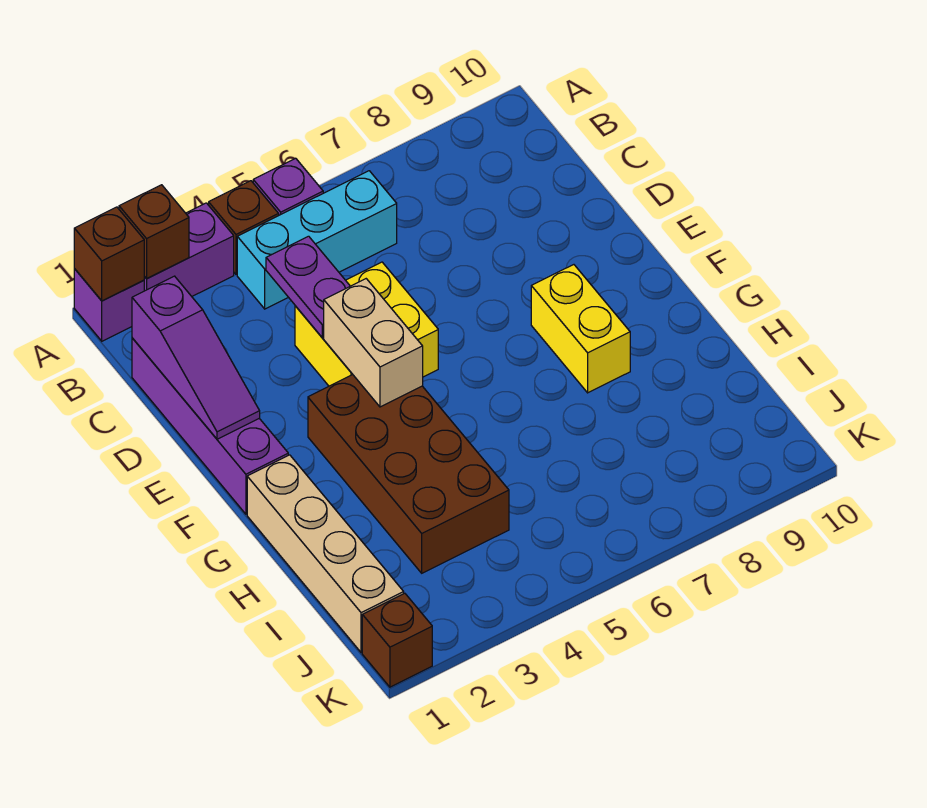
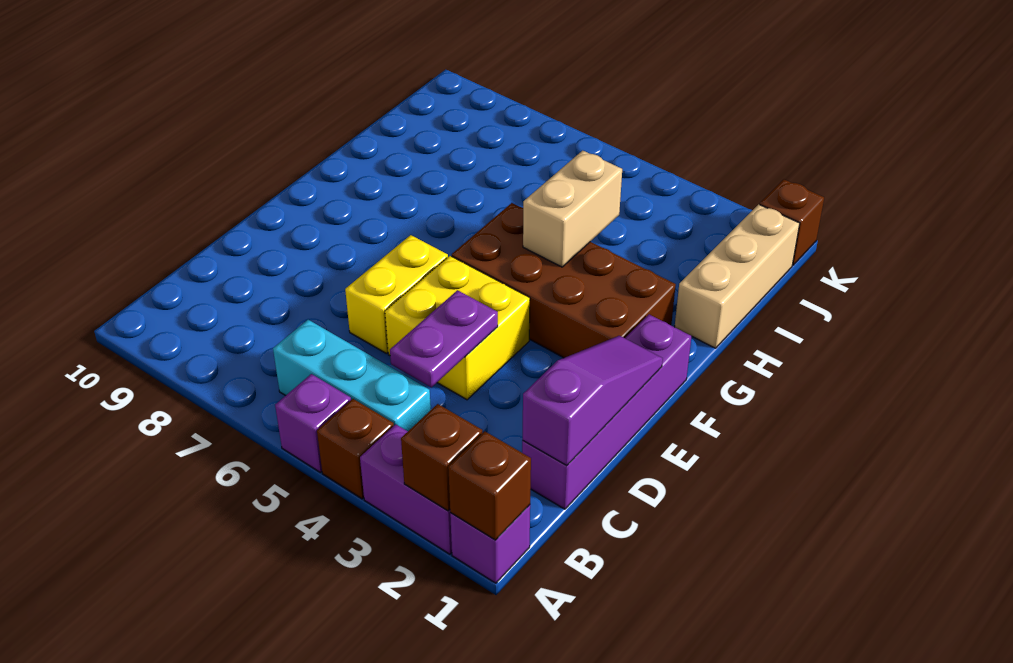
tan 1x2 brick [324,279,423,407] -> tan 1x2 brick moved to [523,151,622,267]
brown 2x4 brick [308,375,509,573] -> brown 2x4 brick turned to [452,203,676,358]
yellow 1x2 brick [531,265,630,393] -> yellow 1x2 brick moved to [345,235,448,353]
tan 1x4 brick [247,455,404,653] -> tan 1x3 brick [675,204,800,348]

